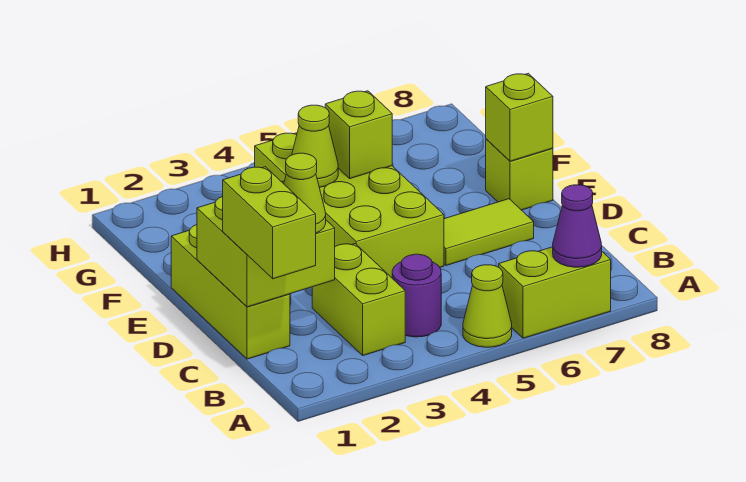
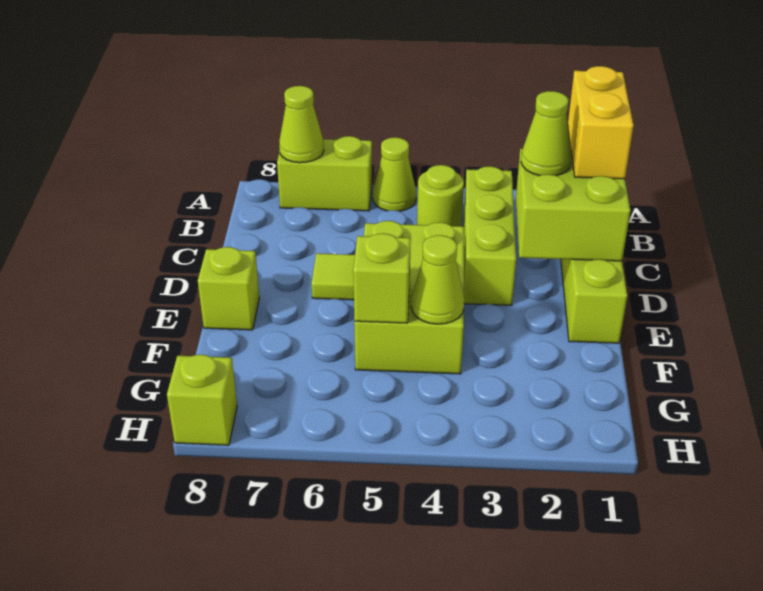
purple 1x1 cone [553,185,602,267] -> lime 1x1 cone [279,86,324,163]
lime 1x2 brick [223,167,316,279] -> yellow 1x2 brick [568,66,634,179]
lime 1x2 brick [312,244,405,355] -> lime 1x3 brick [464,166,516,305]
purple 1x1 round brick [392,254,441,337] -> lime 1x1 round brick [417,165,464,226]
lime 2x4 brick [255,133,444,278] -> lime 2x3 brick [354,221,464,374]
lime 1x2 tile [444,199,534,266] -> lime 1x1 tile [312,253,355,300]
lime 1x1 brick [486,73,553,161] -> lime 1x1 brick moved to [167,355,237,445]

